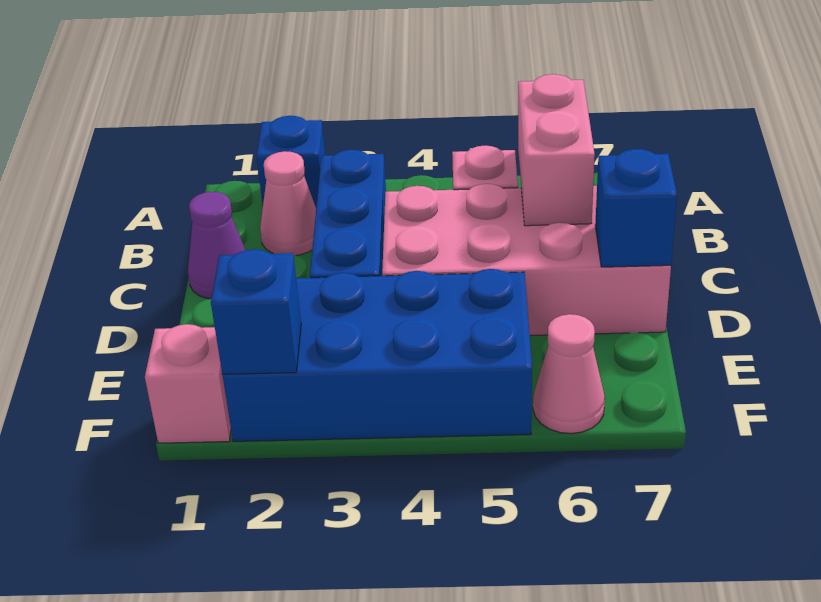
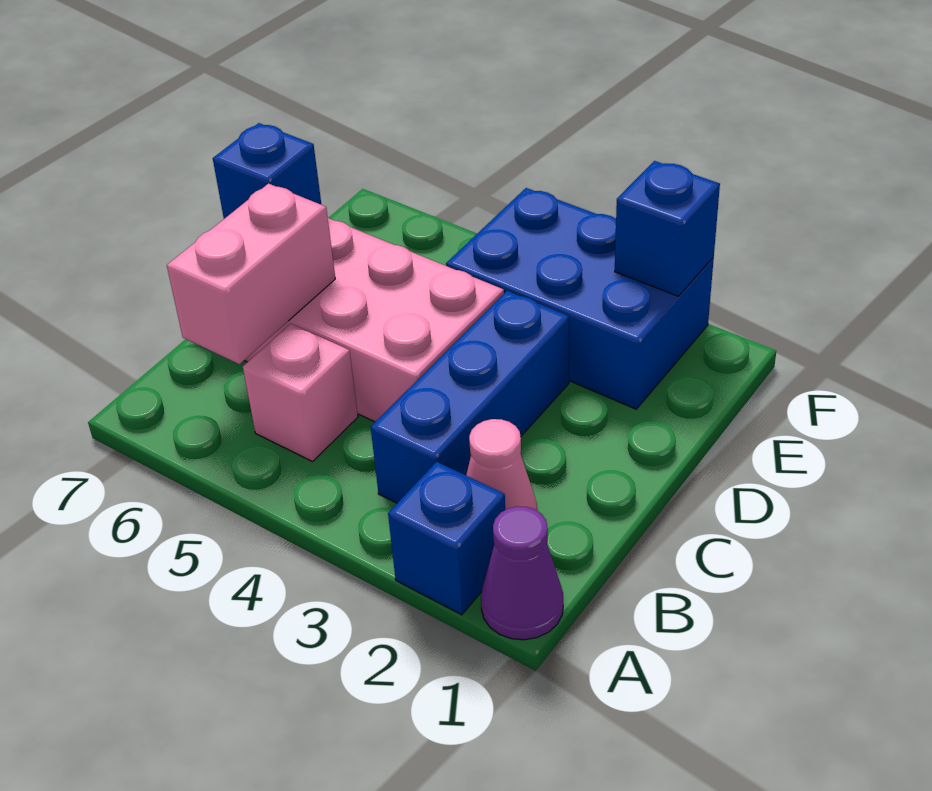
purple 1x1 cone [188,192,245,299] -> purple 1x1 cone moved to [481,506,563,640]
blue 2x4 brick [222,269,532,441] -> blue 2x3 brick [446,188,714,409]
pink 1x1 brick [145,324,231,443] -> none
pink 1x1 cone [533,314,605,434] -> none

